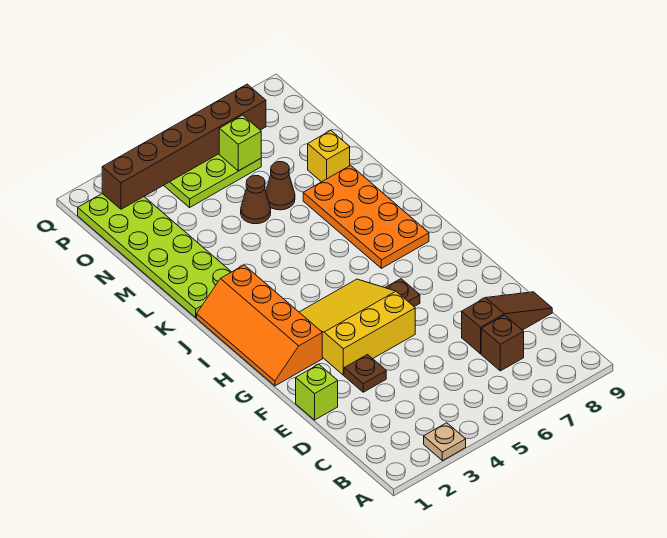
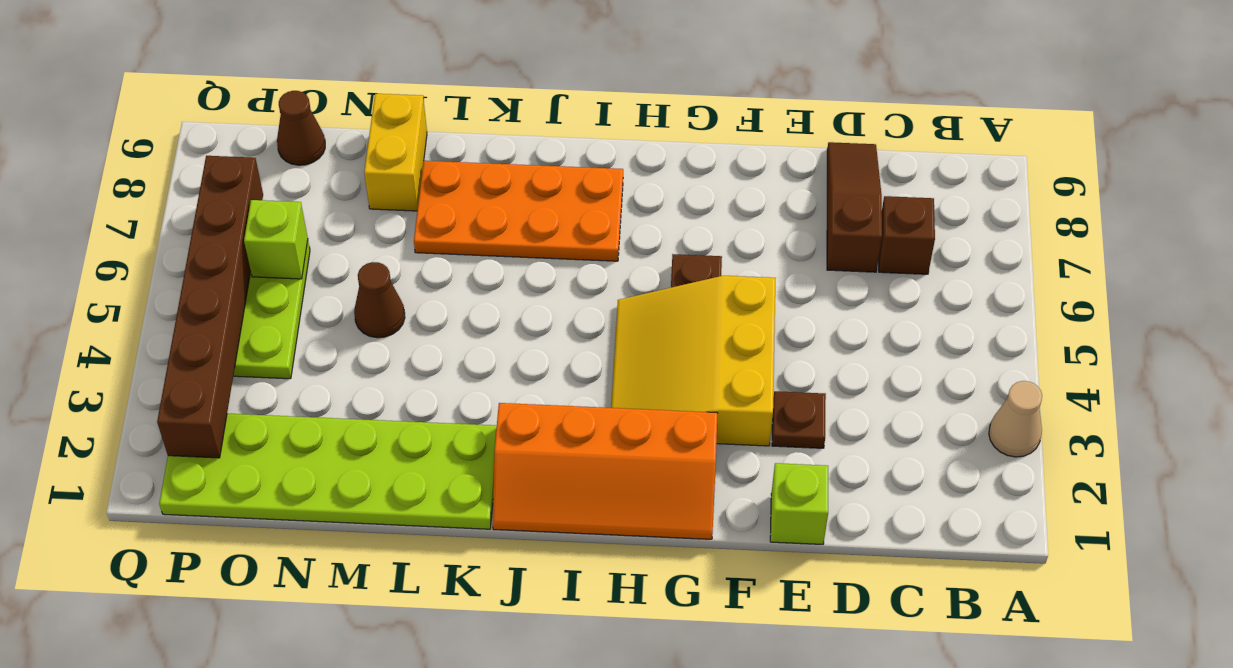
tan 1x1 plate [424,423,466,461] -> tan 1x1 cone [989,381,1042,457]
brown 1x1 cone [266,162,295,210] -> brown 1x1 cone moved to [277,91,325,165]
yellow 1x1 brick [308,131,350,182] -> yellow 1x2 brick [364,94,427,211]

